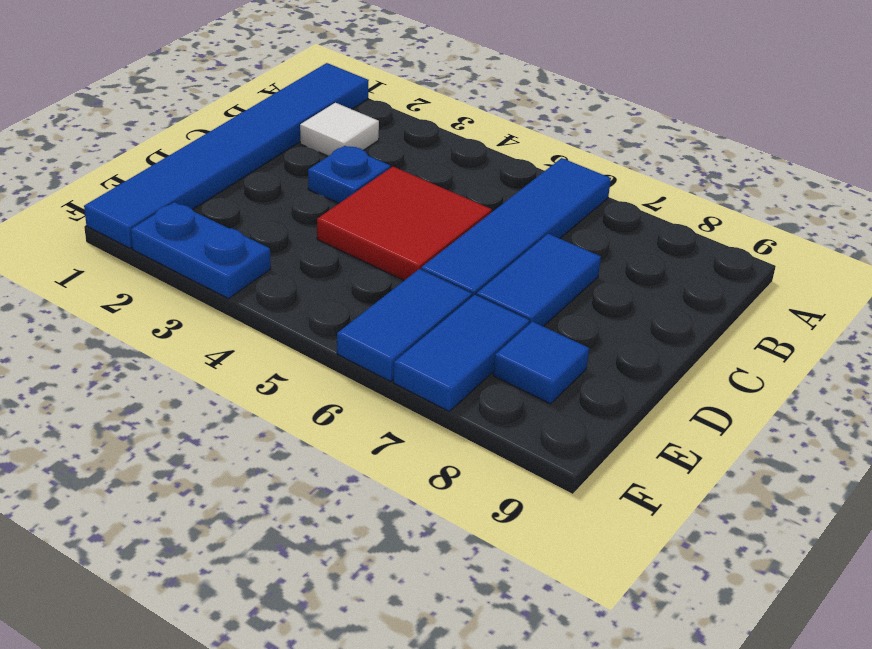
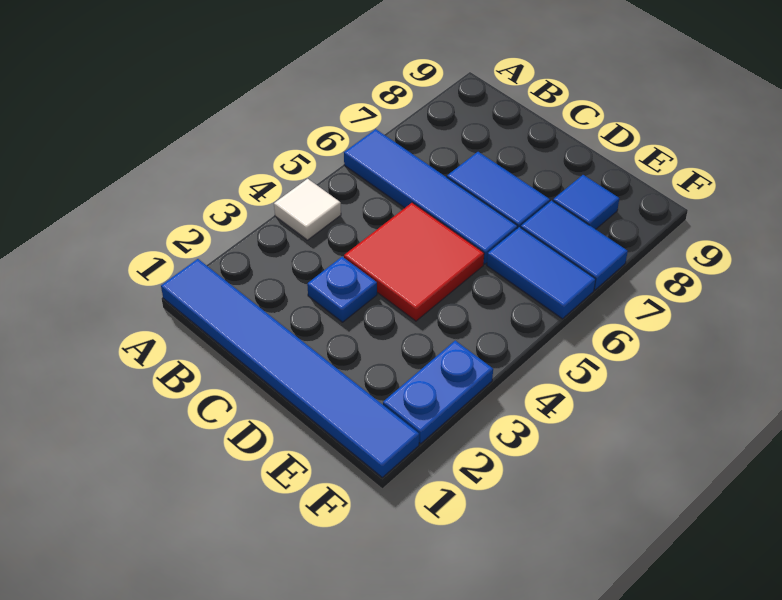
white 1x1 tile [300,103,379,156] -> white 1x1 tile moved to [274,179,341,240]

